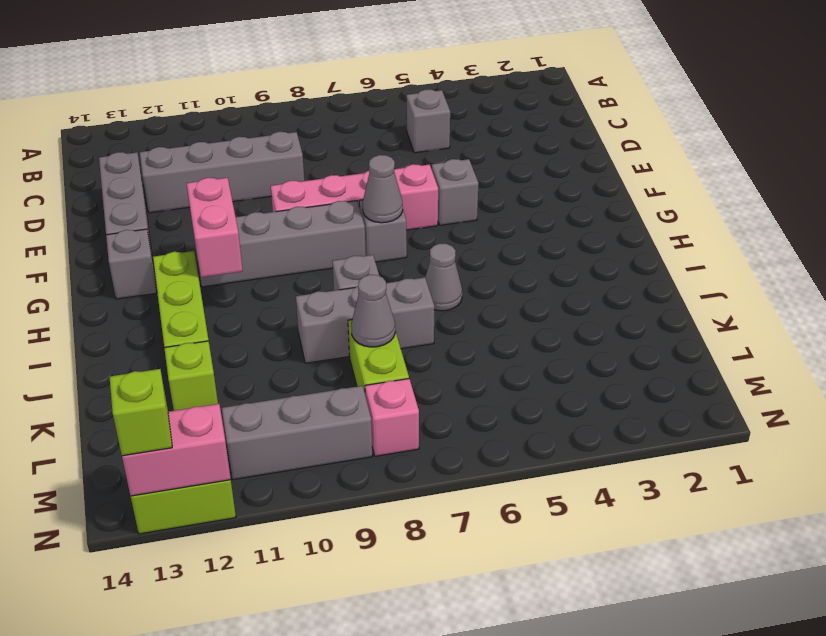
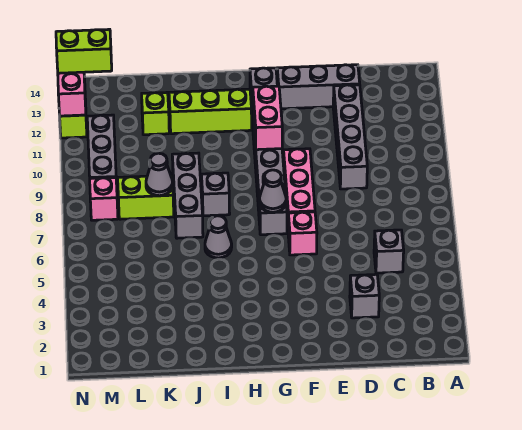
grey 1x1 brick [432,159,478,225] -> grey 1x1 brick moved to [350,274,379,318]
pink 1x2 brick [186,178,243,277] -> pink 1x2 brick turned to [253,86,282,150]
lime 1x1 brick [109,369,172,456] -> lime 1x2 brick [56,29,112,73]

